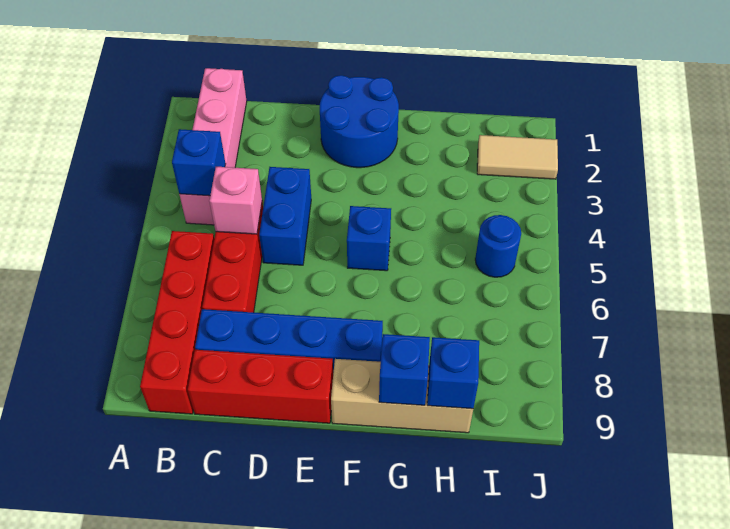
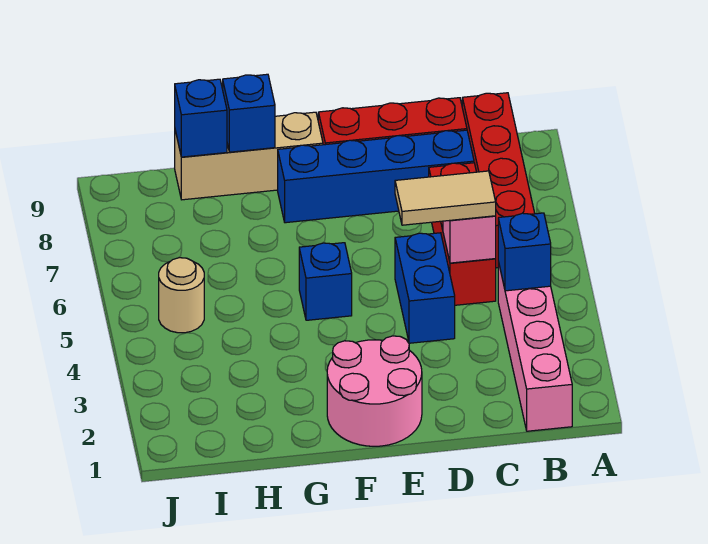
blue 2x2 round brick [320,75,399,168] -> pink 2x2 round brick [327,336,422,446]
tan 1x2 tile [477,135,558,179] -> tan 1x2 tile moved to [395,171,496,225]
blue 1x1 round brick [475,215,521,277] -> tan 1x1 round brick [159,258,204,333]

